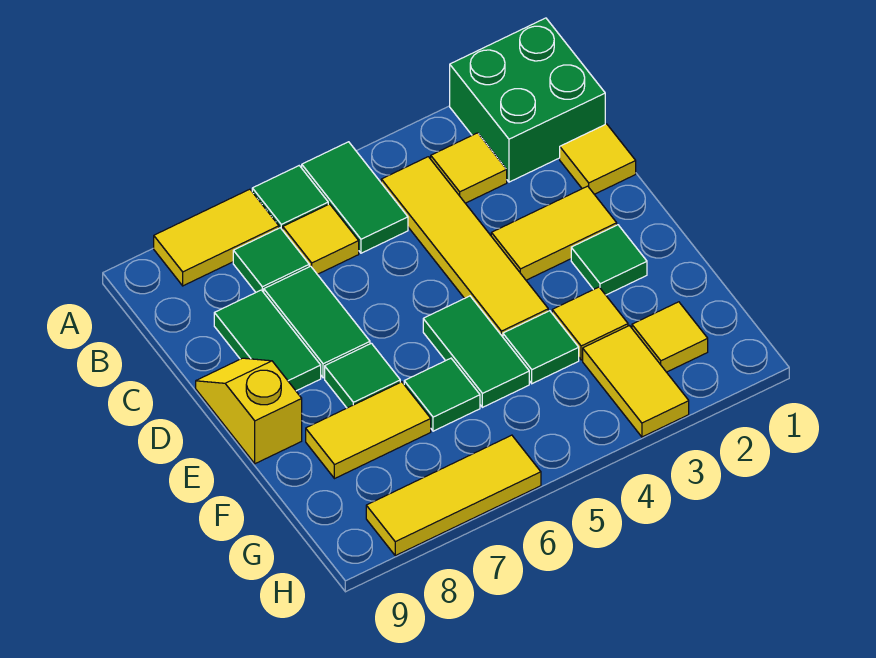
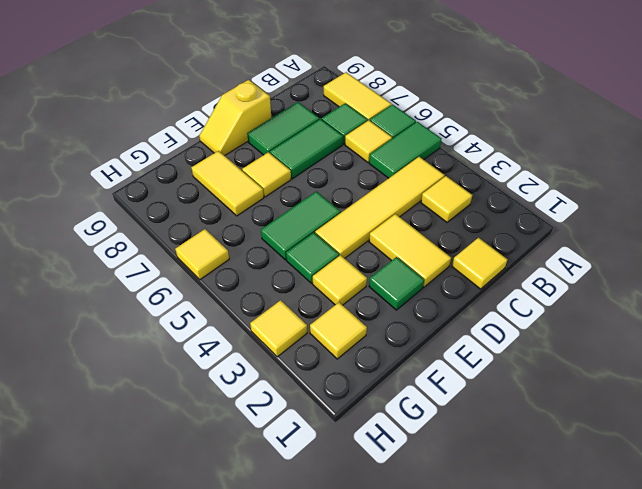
green 2x2 brick [450,18,605,182] -> none
yellow 1x2 slope [196,358,302,464] -> yellow 1x2 slope turned to [199,80,271,156]
green 1x1 tile [325,343,400,408] -> yellow 1x1 tile [242,152,291,197]
green 1x1 tile [404,358,480,431] -> none
yellow 1x2 tile [583,326,689,437] -> yellow 1x1 tile [250,300,307,357]
yellow 1x3 tile [366,435,541,556] -> yellow 1x1 tile [175,229,229,280]

